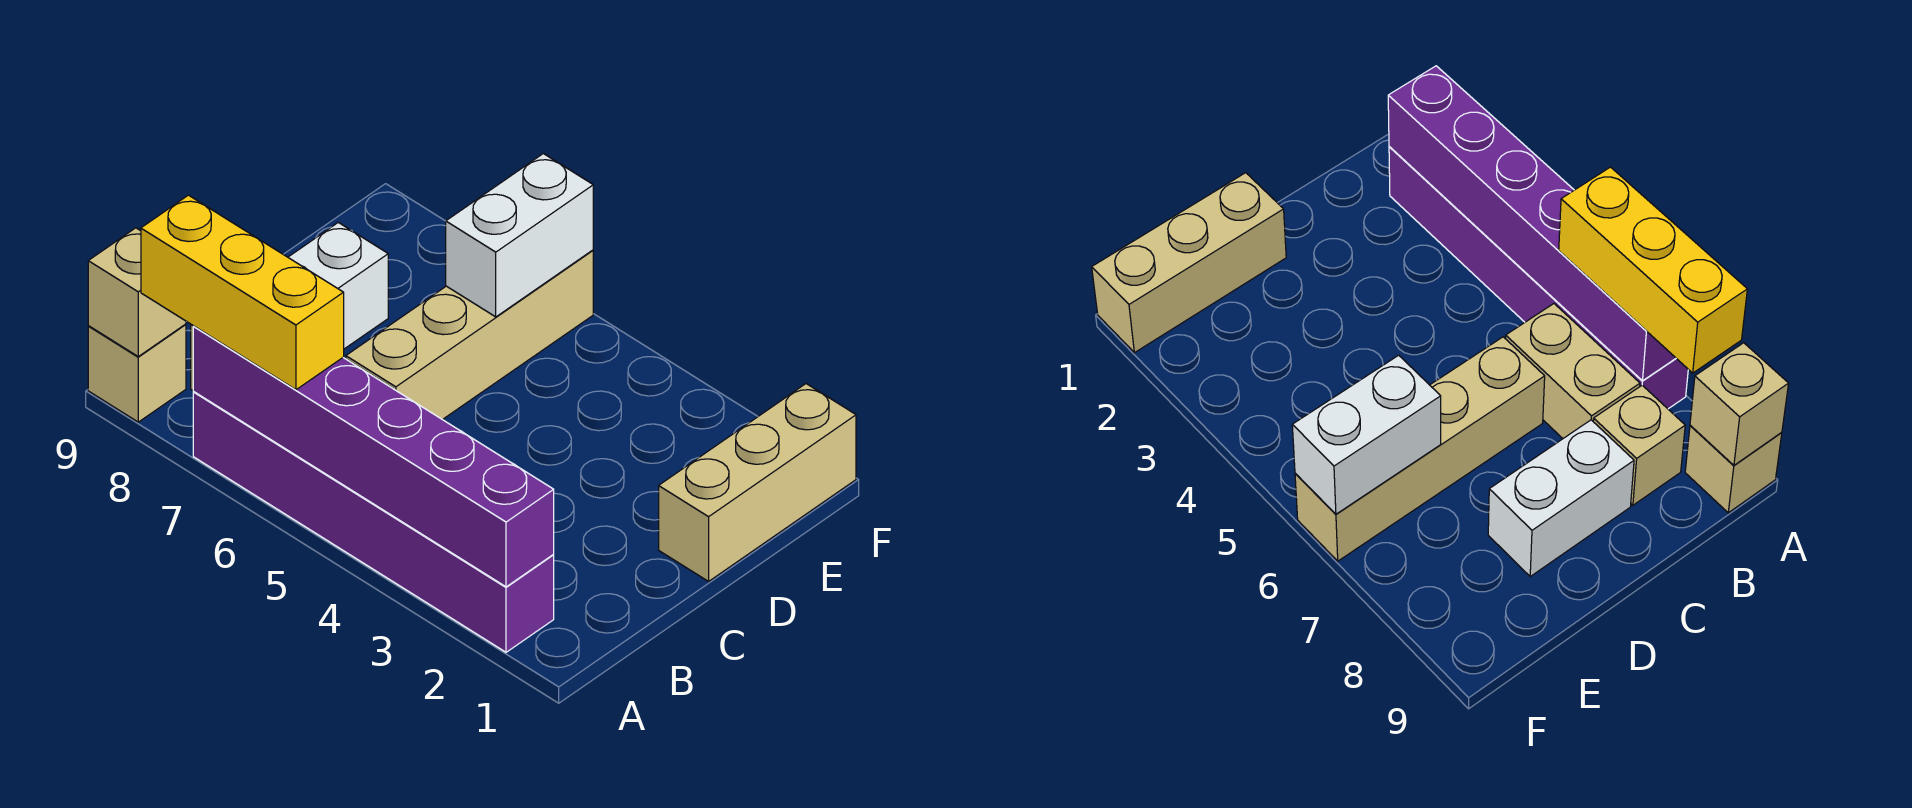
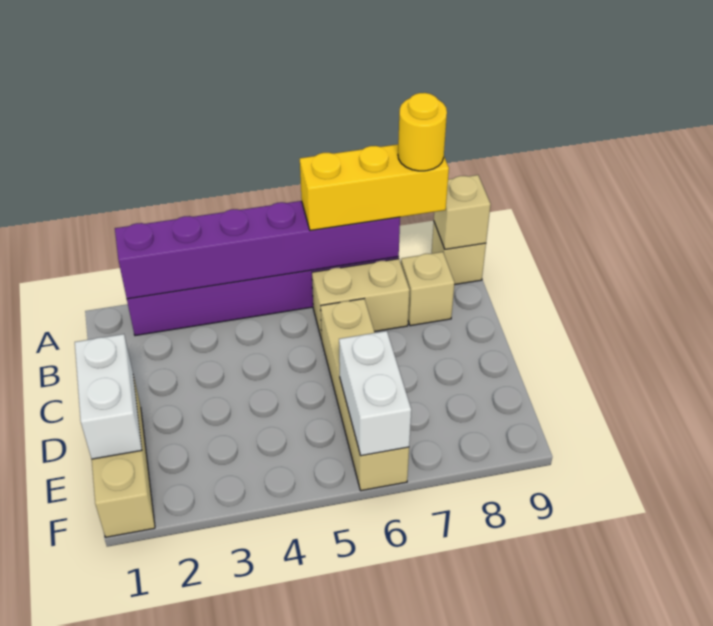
none -> yellow 1x1 round brick [398,93,447,171]
white 1x2 brick [288,222,388,349] -> white 1x2 brick moved to [75,334,142,459]

